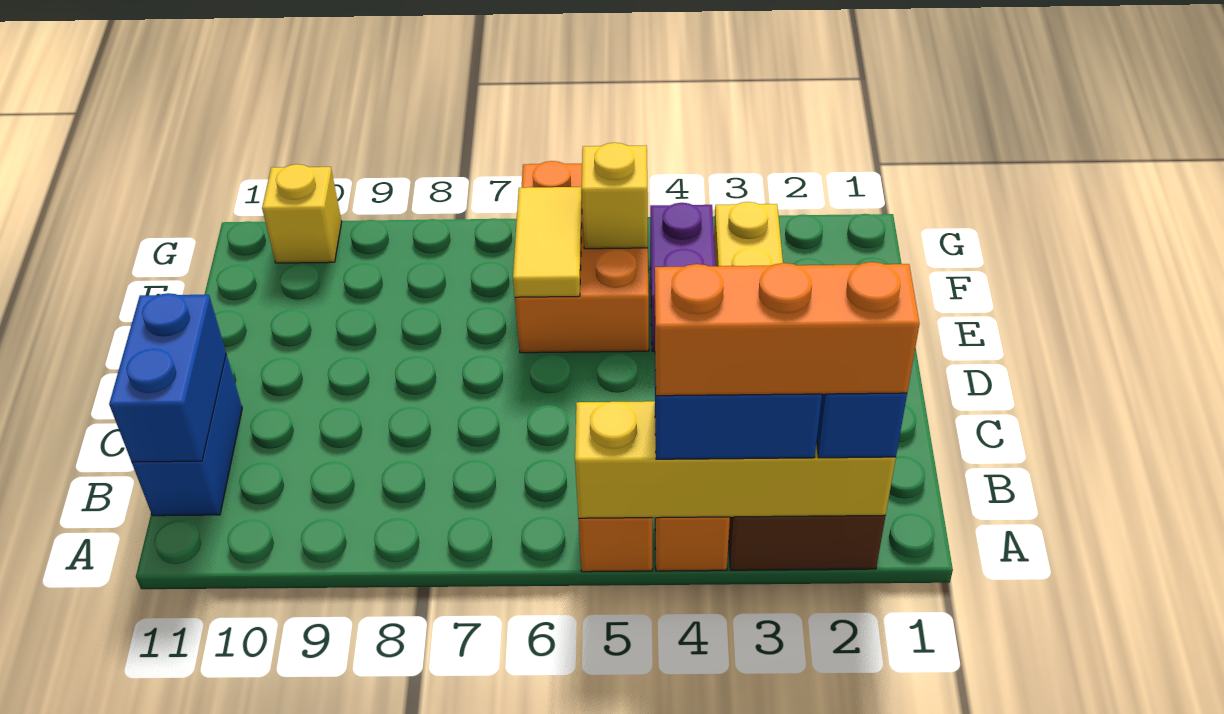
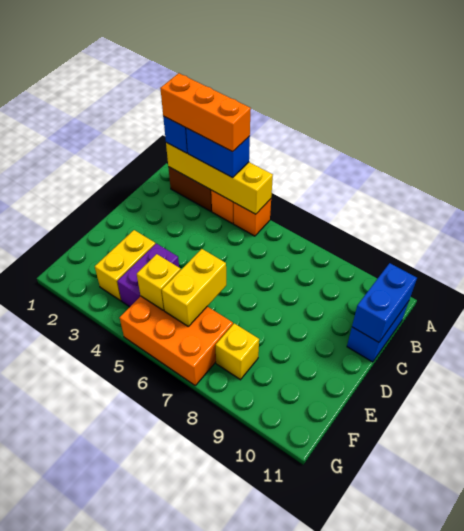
orange 2x3 brick [515,161,649,353] -> orange 2x3 brick turned to [120,296,233,385]
yellow 1x2 tile [513,187,582,297] -> yellow 1x2 brick [162,249,226,326]
yellow 1x1 brick [262,164,342,263] -> yellow 1x1 brick moved to [216,323,259,380]

